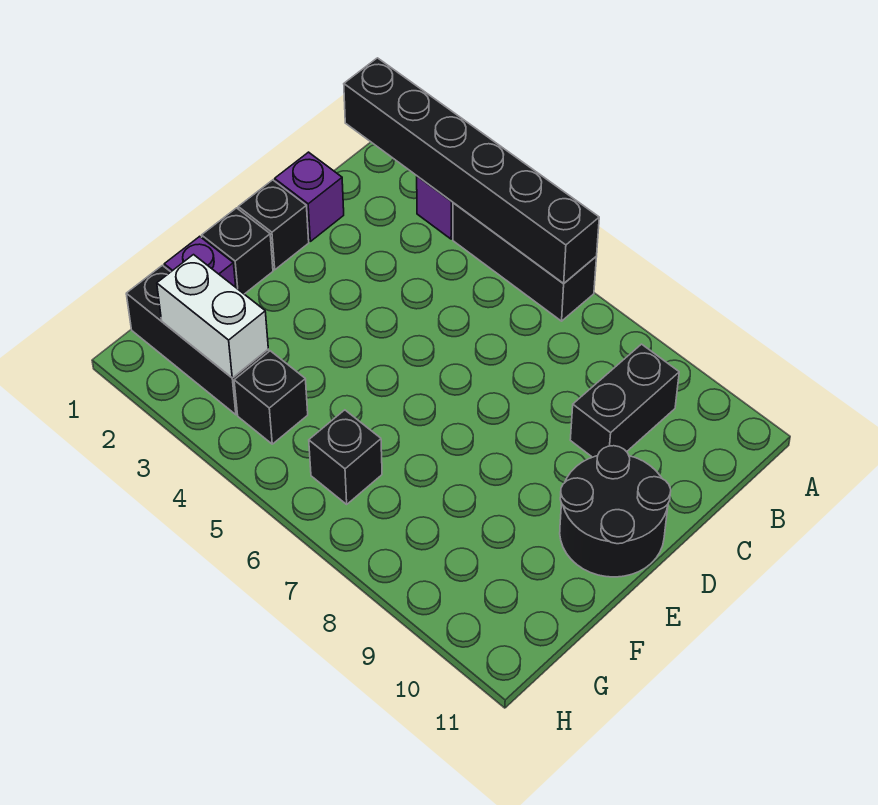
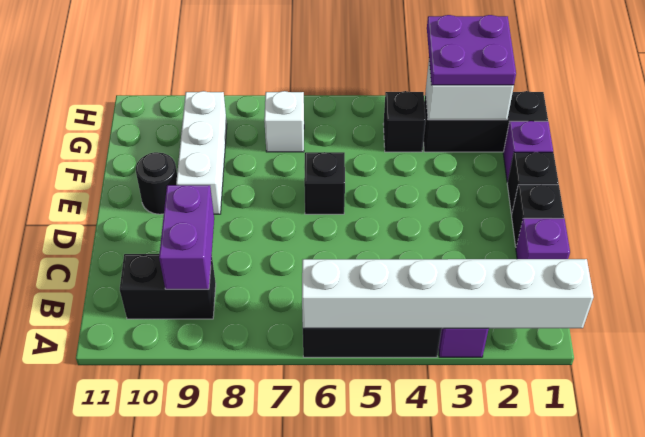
black 1x6 brick [344,58,599,284] -> white 1x6 brick [302,259,594,329]
black 1x2 brick [570,344,679,457] -> black 1x2 brick turned to [120,254,216,319]
none -> purple 1x2 brick [159,185,214,289]
black 2x2 round brick [560,446,671,577] -> black 1x1 round brick [136,152,177,214]
none -> white 1x3 brick [176,91,227,214]
none -> purple 2x2 plate [427,15,516,85]
black 1x1 brick [309,410,382,504] -> black 1x1 brick moved to [304,152,345,214]
none -> white 1x1 brick [264,91,304,152]

